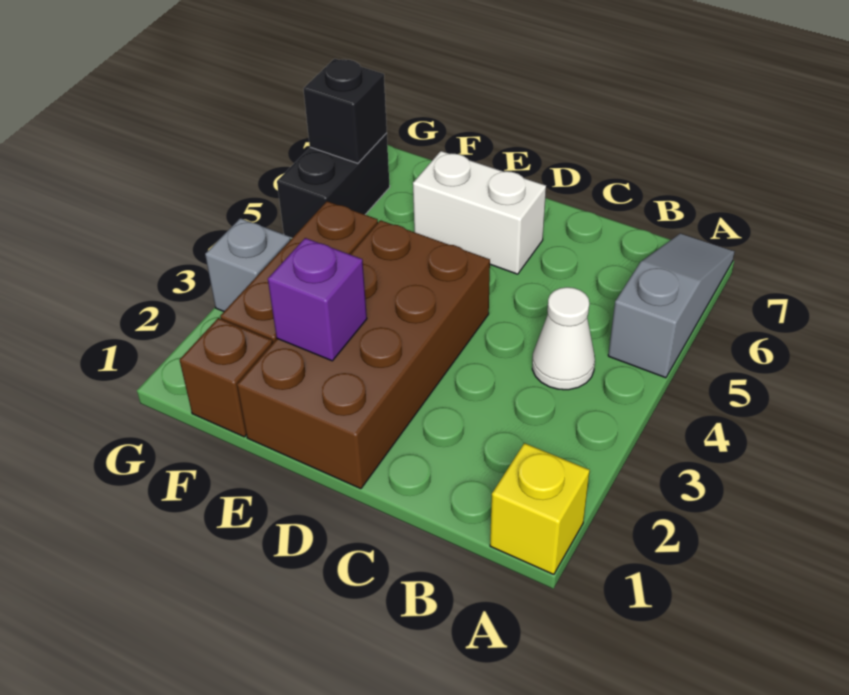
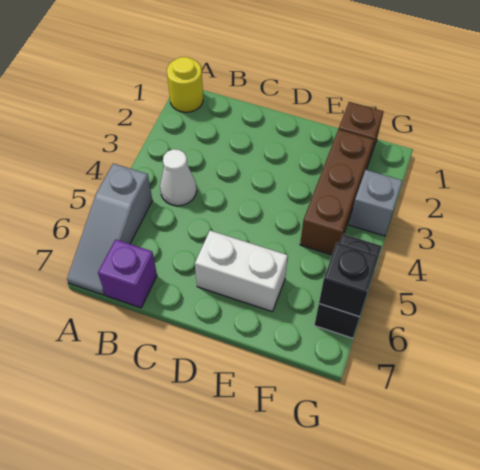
yellow 1x1 brick [490,443,590,575] -> yellow 1x1 round brick [167,57,203,112]
brown 2x4 brick [237,220,490,489] -> none
purple 1x1 brick [268,238,367,361] -> purple 1x1 brick moved to [98,239,157,308]

